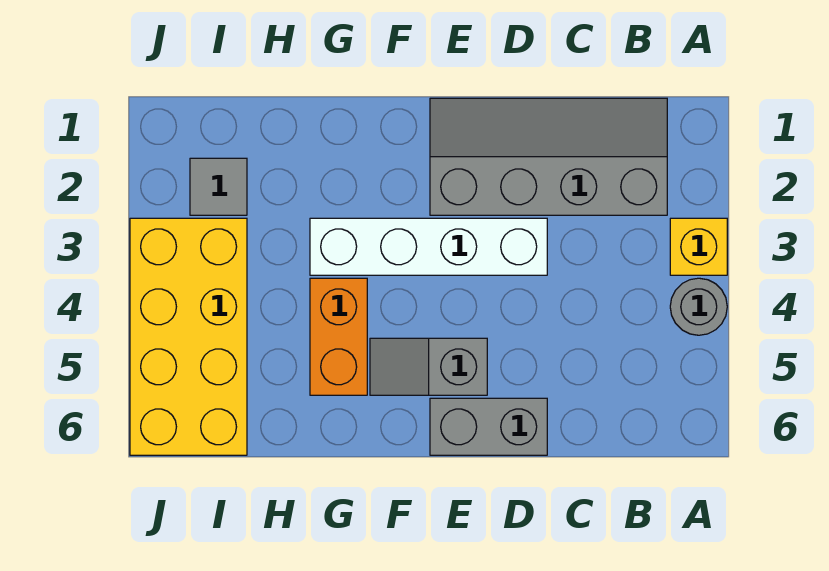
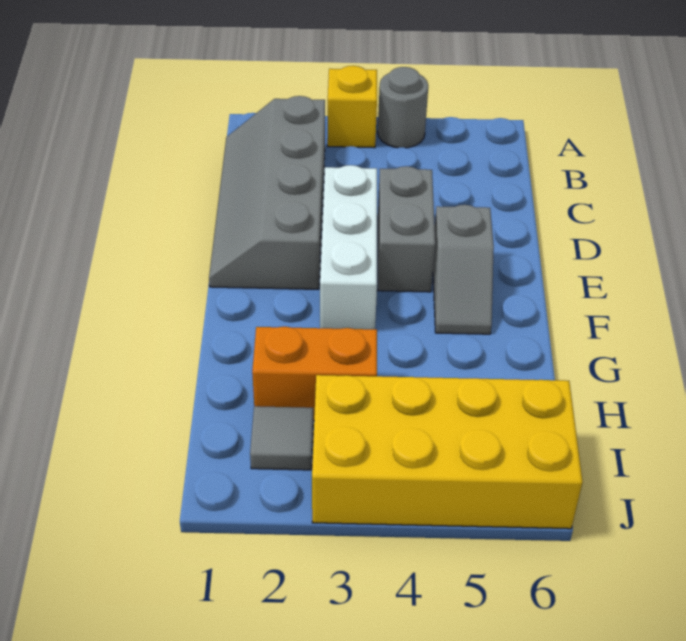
white 1x4 brick [310,218,547,275] -> white 1x3 brick [320,165,377,329]
grey 1x2 brick [430,398,547,455] -> grey 1x2 brick moved to [378,166,435,292]
orange 1x2 brick [310,278,367,395] -> orange 1x2 brick moved to [252,327,377,421]

